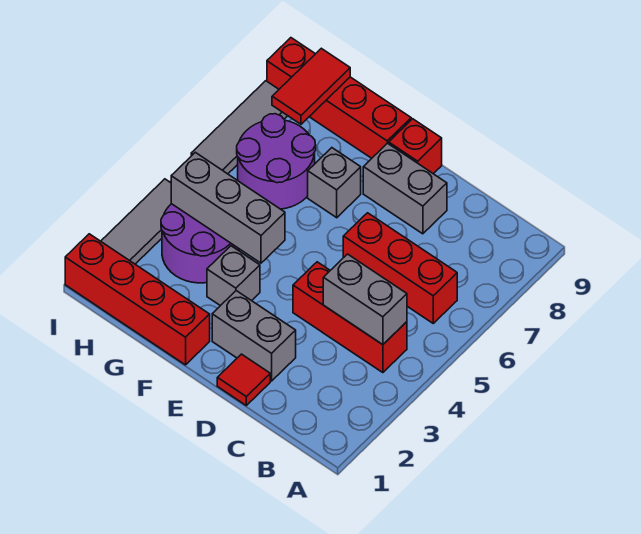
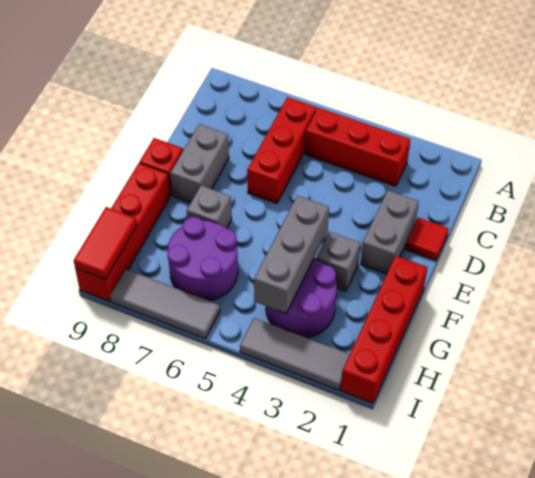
red 1x3 brick [293,262,407,373] -> red 1x3 brick turned to [305,108,410,186]
grey 1x2 brick [323,254,407,345] -> none
red 1x2 tile [272,48,350,124] -> red 1x2 tile turned to [74,207,137,279]

